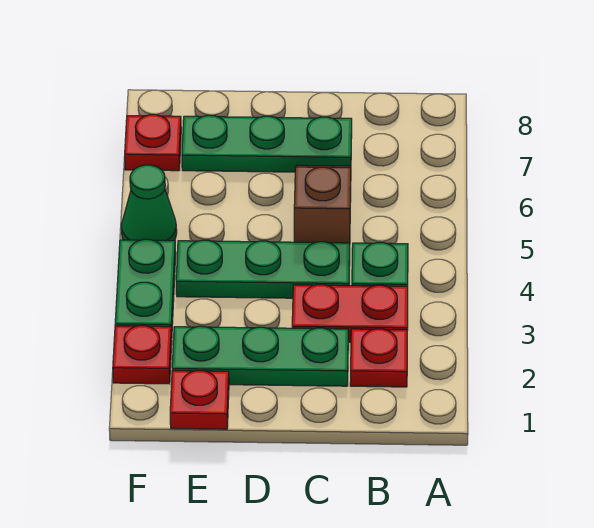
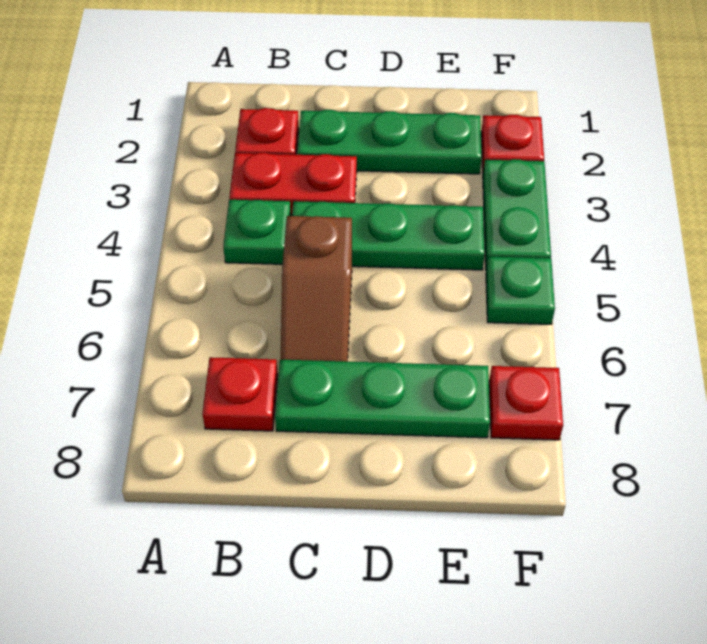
red 1x1 plate [170,371,229,429] -> red 1x1 plate moved to [202,357,278,431]
green 1x1 cone [121,165,177,241] -> green 1x1 plate [486,257,555,324]

